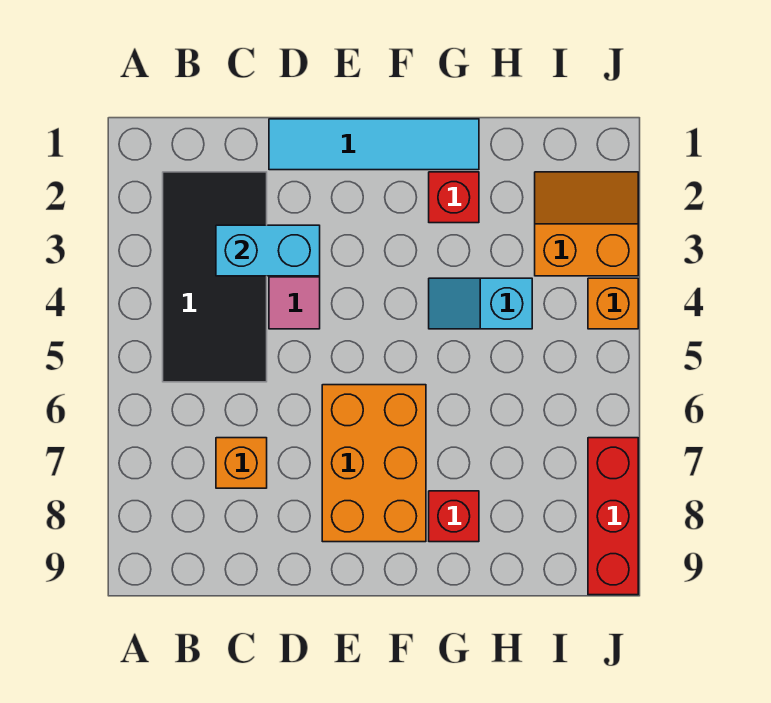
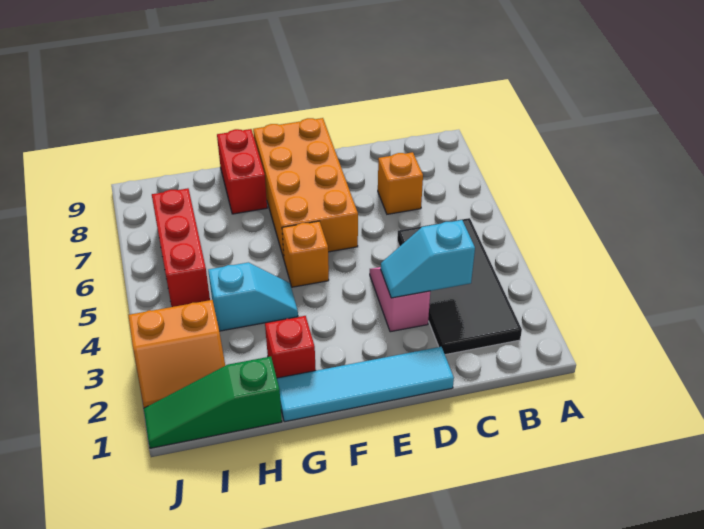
cyan 1x2 brick [216,225,320,276] -> cyan 1x2 slope [381,220,475,298]
orange 2x3 brick [322,385,426,542] -> orange 2x4 brick [253,118,358,258]
red 1x1 brick [429,491,479,542] -> red 1x2 brick [217,129,267,214]
none -> green 1x3 slope [144,357,282,448]
orange 1x1 brick [588,278,638,329] -> orange 1x1 brick moved to [282,221,329,287]
red 1x3 brick [588,438,638,595] -> red 1x3 brick moved to [152,188,210,307]

